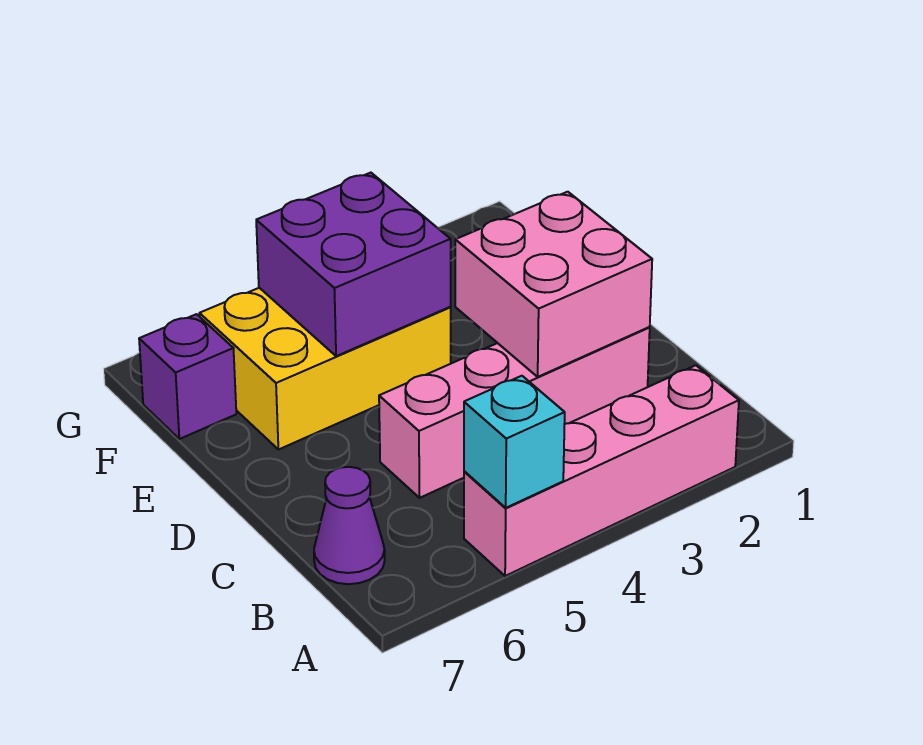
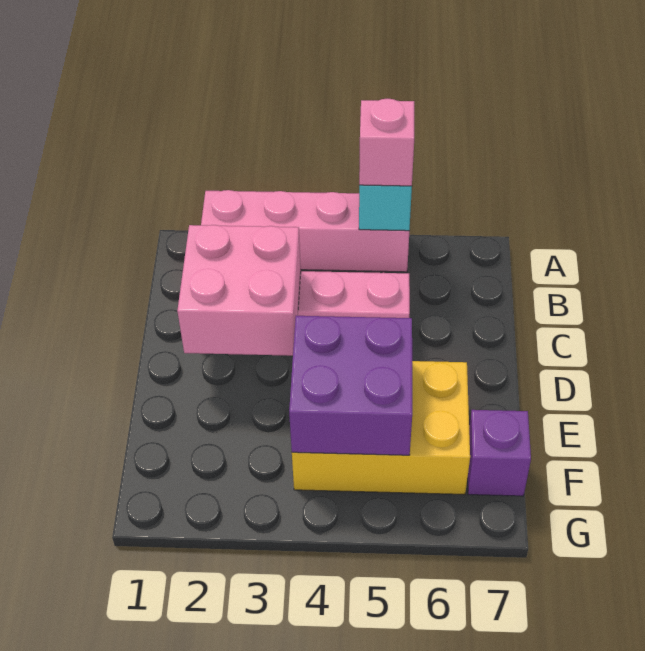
none -> pink 1x1 brick [359,99,414,186]
purple 1x1 cone [314,467,385,584] -> none

